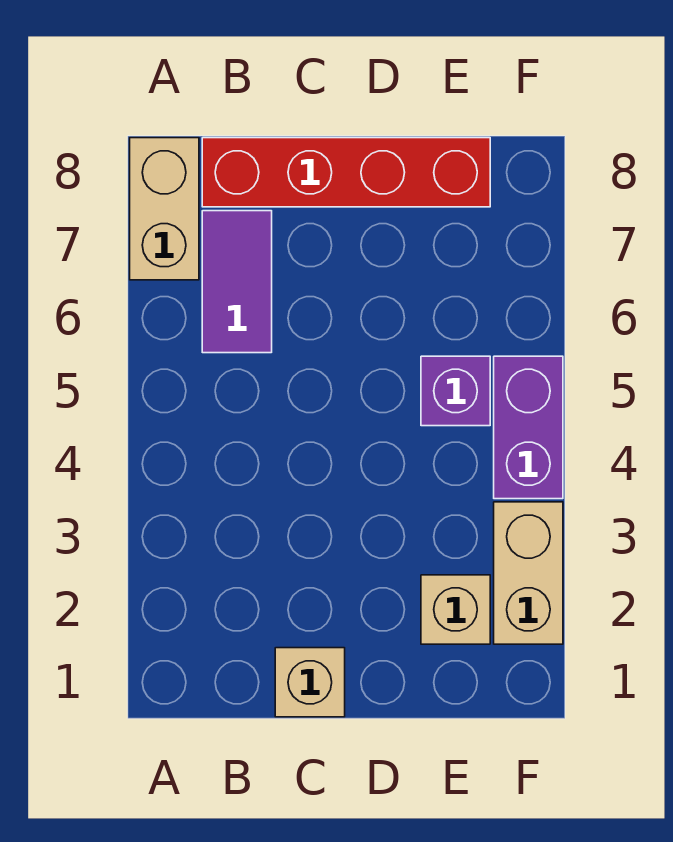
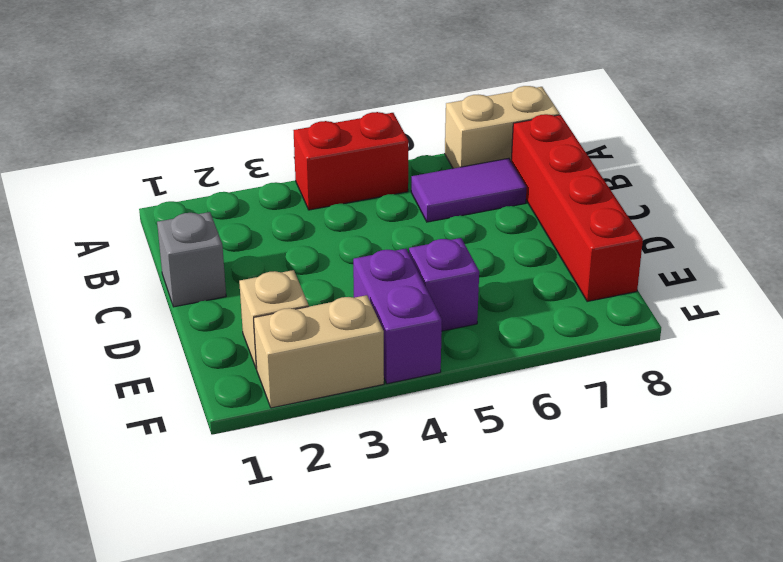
none -> red 1x2 brick [294,112,408,210]
tan 1x1 brick [275,648,345,717] -> grey 1x1 brick [157,212,226,307]
purple 1x2 brick [494,356,563,499] -> purple 1x2 brick turned to [353,249,442,384]

